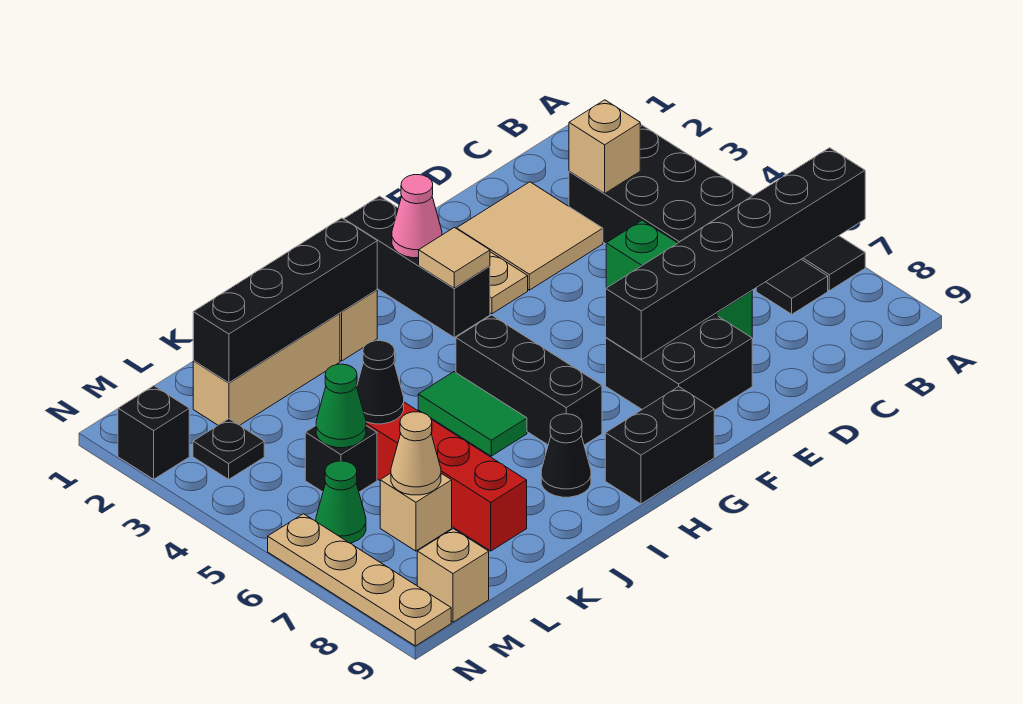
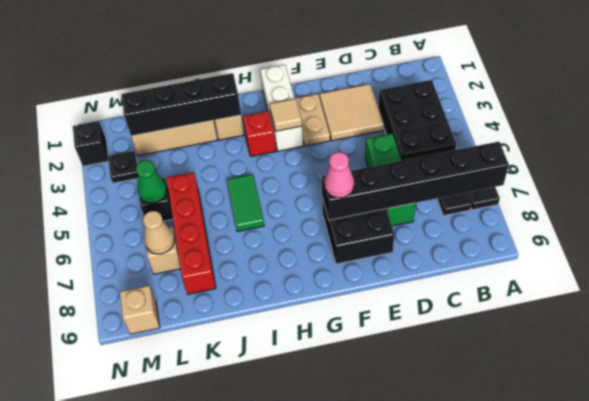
tan 1x1 brick [569,100,640,193] -> none
black 1x3 brick [344,196,490,337] -> white 1x3 brick [260,65,303,151]
pink 1x1 cone [392,175,442,258] -> pink 1x1 cone moved to [324,152,354,198]
black 1x2 brick [605,387,714,504] -> none
none -> red 1x1 brick [243,111,276,156]
black 1x3 brick [456,315,602,445] -> none
black 1x1 cone [541,414,591,497] -> none
black 1x1 cone [357,341,404,424] -> none
green 1x1 cone [316,461,366,543] -> none
tan 1x4 plate [268,514,451,646] -> none

